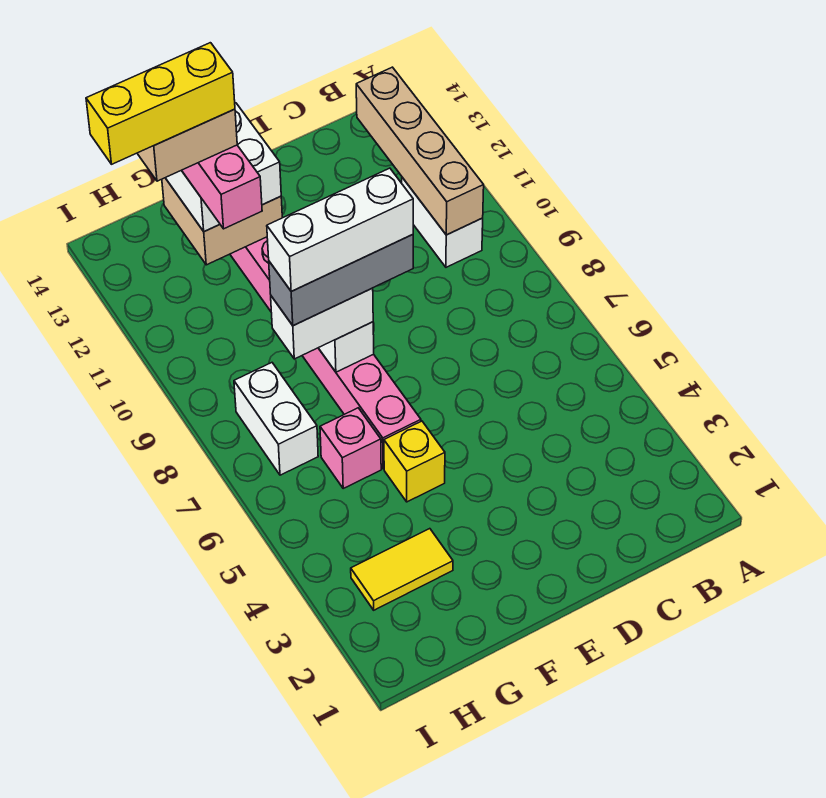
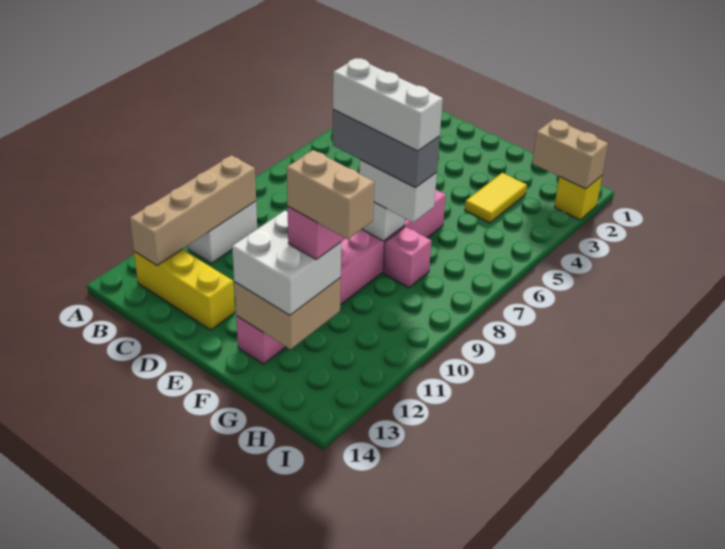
yellow 1x1 brick [384,421,445,502] -> yellow 1x1 brick moved to [554,176,602,220]
yellow 1x2 tile [351,529,453,610] -> yellow 1x2 tile turned to [465,173,527,223]
pink 1x1 brick [320,408,381,488] -> pink 1x1 brick moved to [383,227,431,288]
yellow 1x3 brick [86,43,235,164] -> yellow 1x3 brick moved to [134,250,235,330]
none -> tan 1x2 brick [532,119,608,189]
white 1x2 brick [234,363,318,475] -> none

